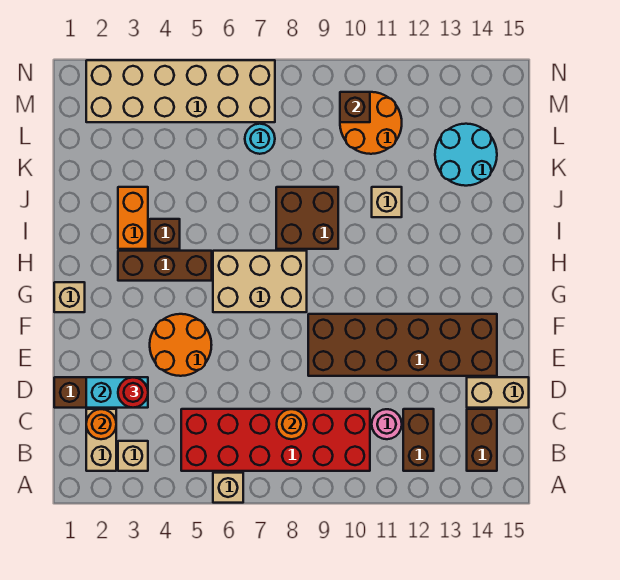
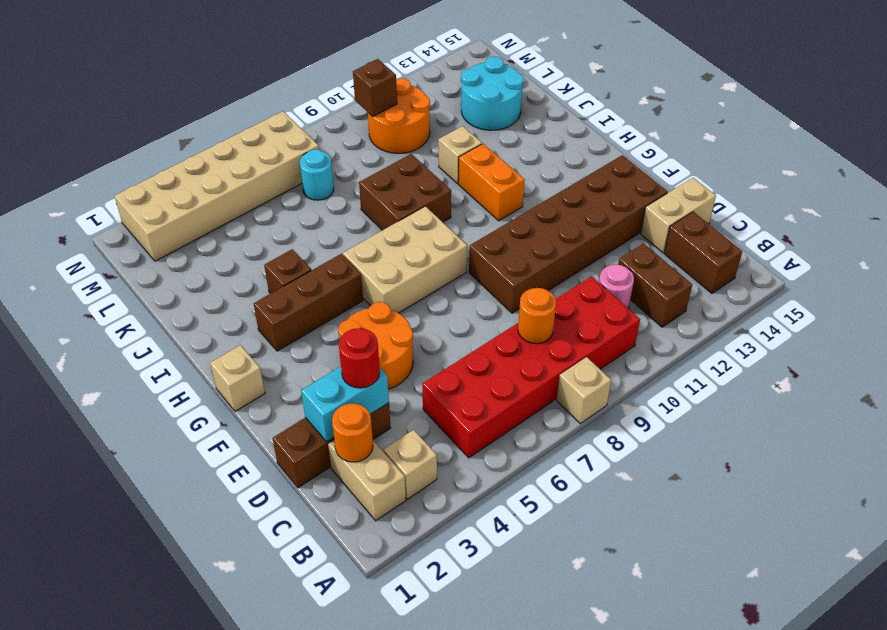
tan 1x1 brick [213,473,243,503] -> tan 1x1 brick moved to [557,357,611,424]
orange 1x2 brick [118,187,148,249] -> orange 1x2 brick moved to [458,144,525,221]

